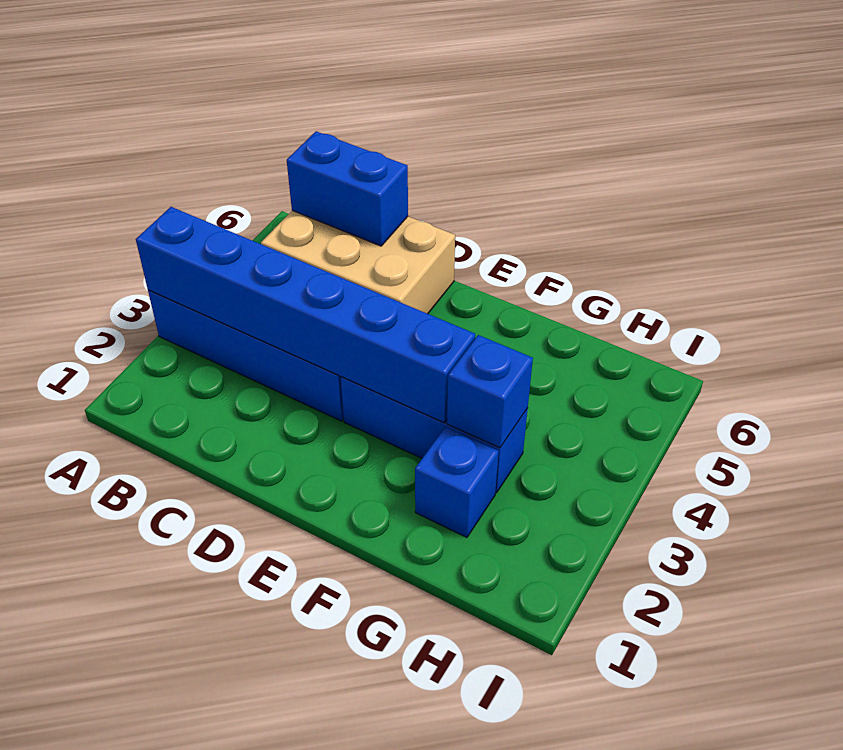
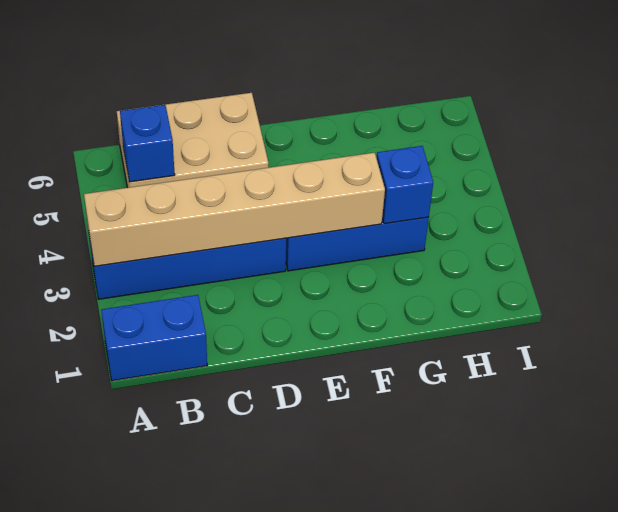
blue 1x6 brick [136,207,475,423] -> tan 1x6 brick [84,153,385,266]
blue 1x2 brick [287,131,408,246] -> blue 1x2 brick moved to [101,295,207,381]
blue 1x1 brick [415,427,499,537] -> blue 1x1 brick moved to [120,105,175,182]

